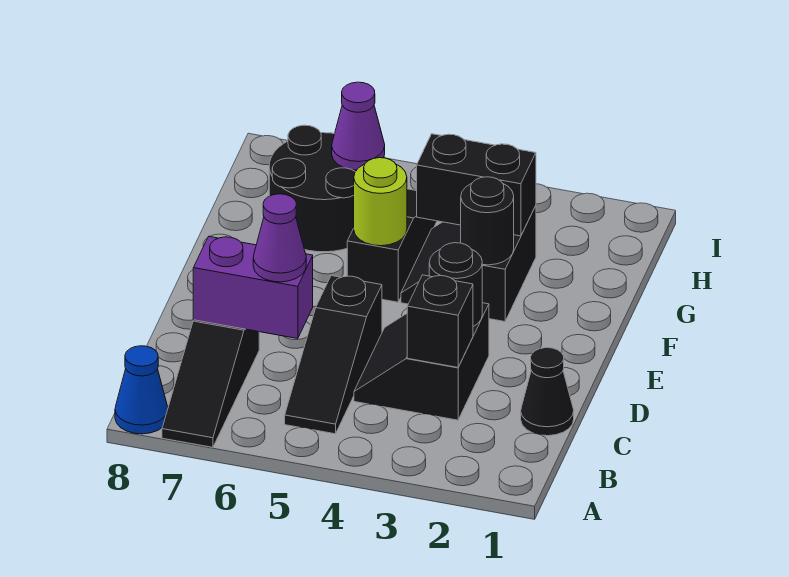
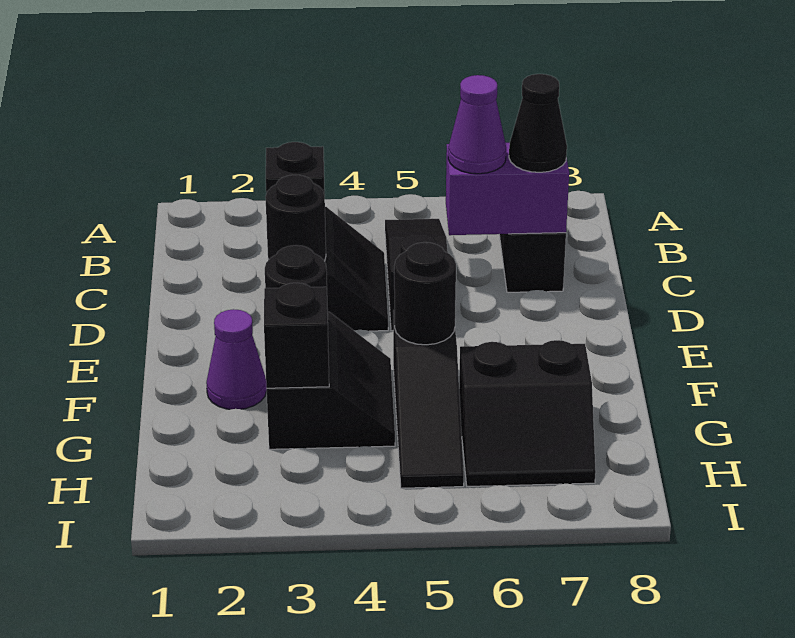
blue 1x1 cone [115,346,168,434] -> none
black 1x1 cone [521,348,574,436] -> black 1x1 cone moved to [509,74,567,172]
lime 1x1 round brick [354,158,407,246] -> black 1x1 round brick [394,242,456,345]
black 1x2 brick [417,134,536,236] -> black 1x1 brick [264,283,329,388]
black 2x2 round brick [269,125,357,252] -> black 2x2 slope [459,340,596,486]
purple 1x1 cone [332,82,385,170] -> purple 1x1 cone moved to [206,309,267,409]

